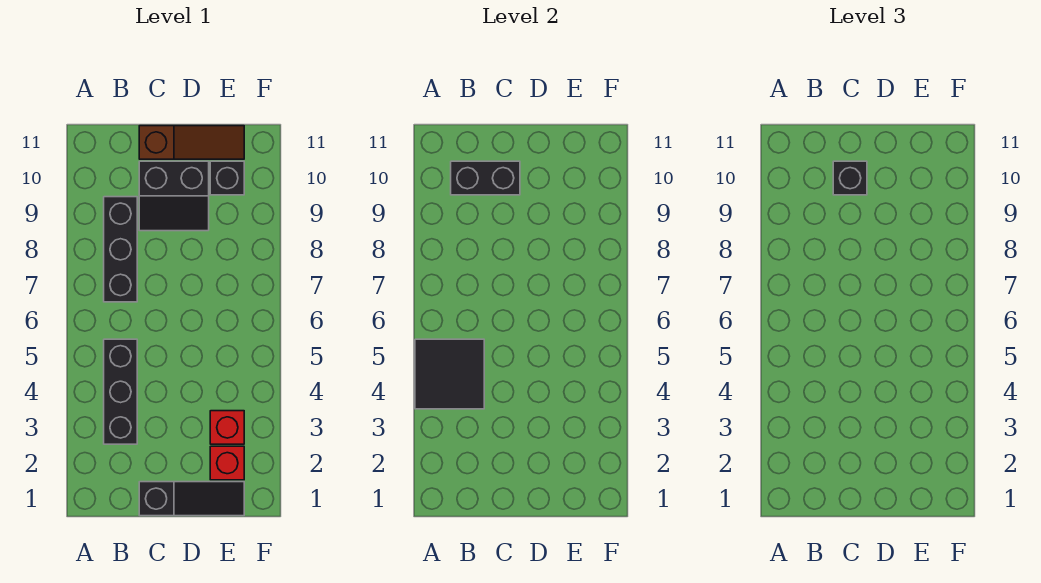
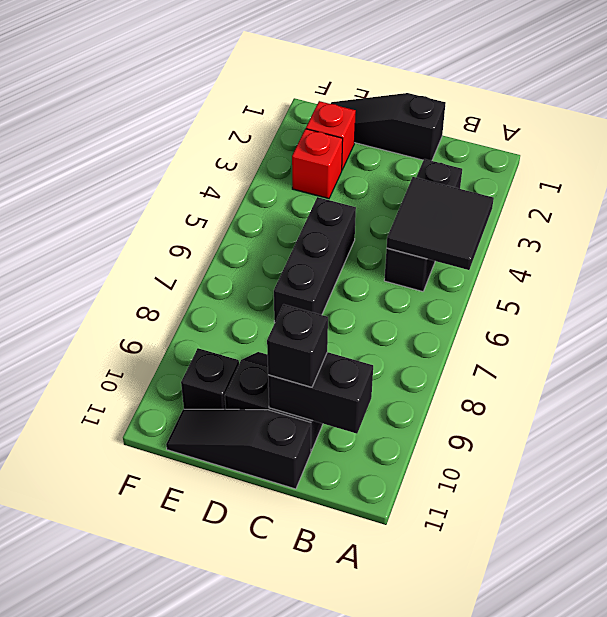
black 1x3 brick [104,197,137,302] -> black 1x3 brick moved to [274,197,356,322]
brown 1x3 slope [139,126,244,159] -> black 1x3 slope [166,409,311,489]

